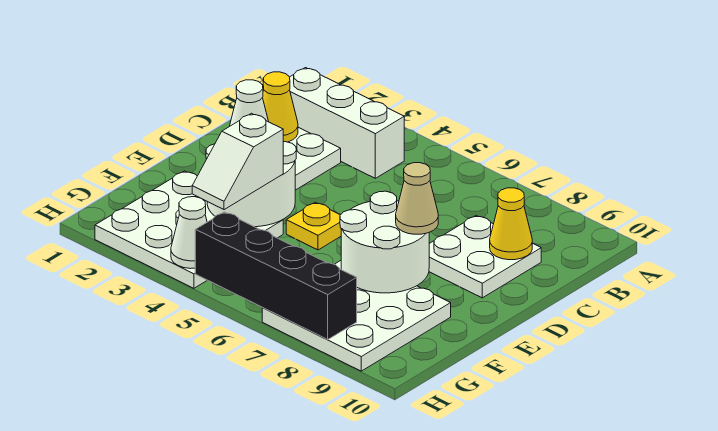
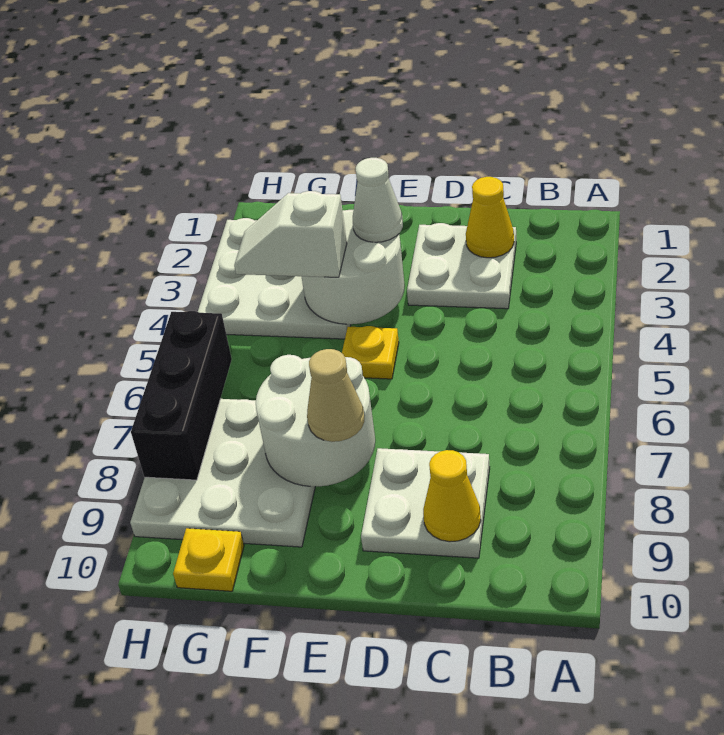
white 1x3 brick [290,68,404,178] -> none
none -> yellow 1x1 plate [173,528,244,591]
white 1x1 cone [171,197,207,269] -> none
black 1x4 brick [195,212,357,340] -> black 1x3 brick [131,311,232,480]

